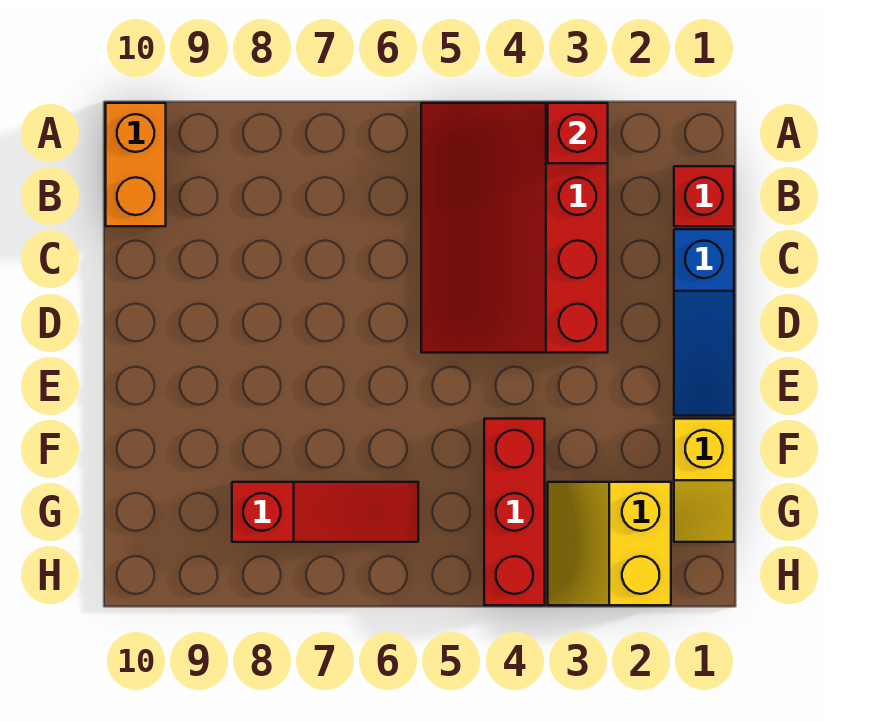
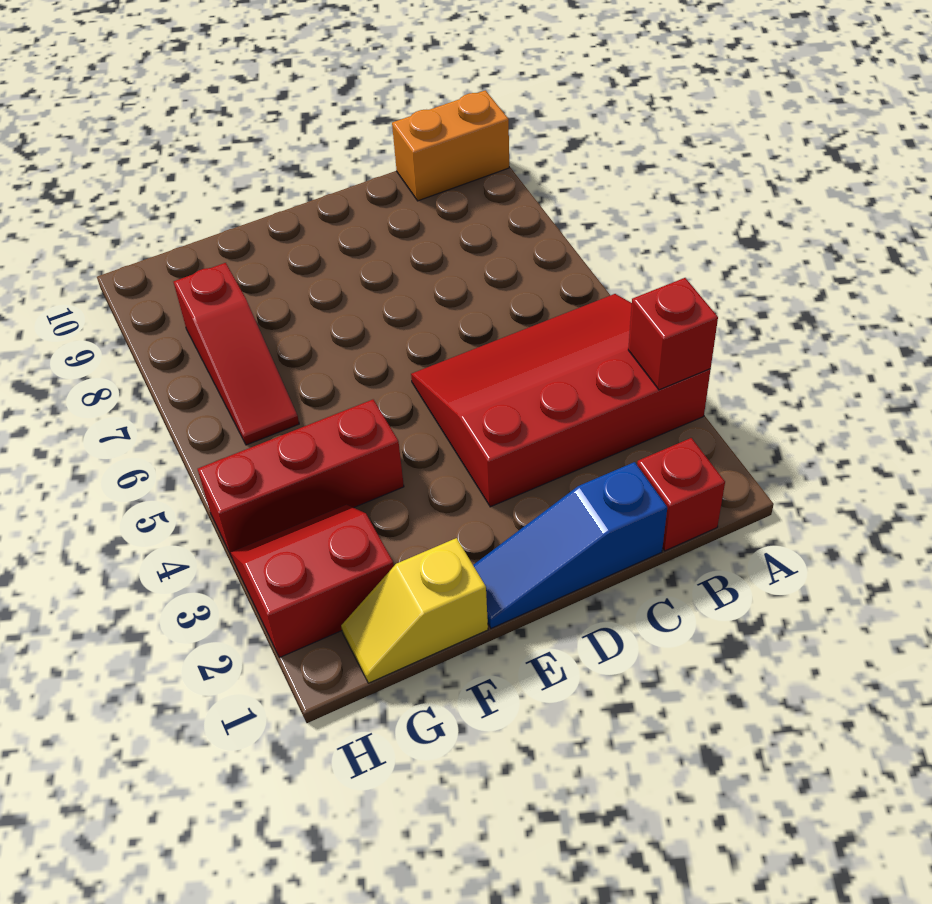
yellow 2x2 slope [548,482,671,605] -> red 2x2 slope [231,505,394,658]

